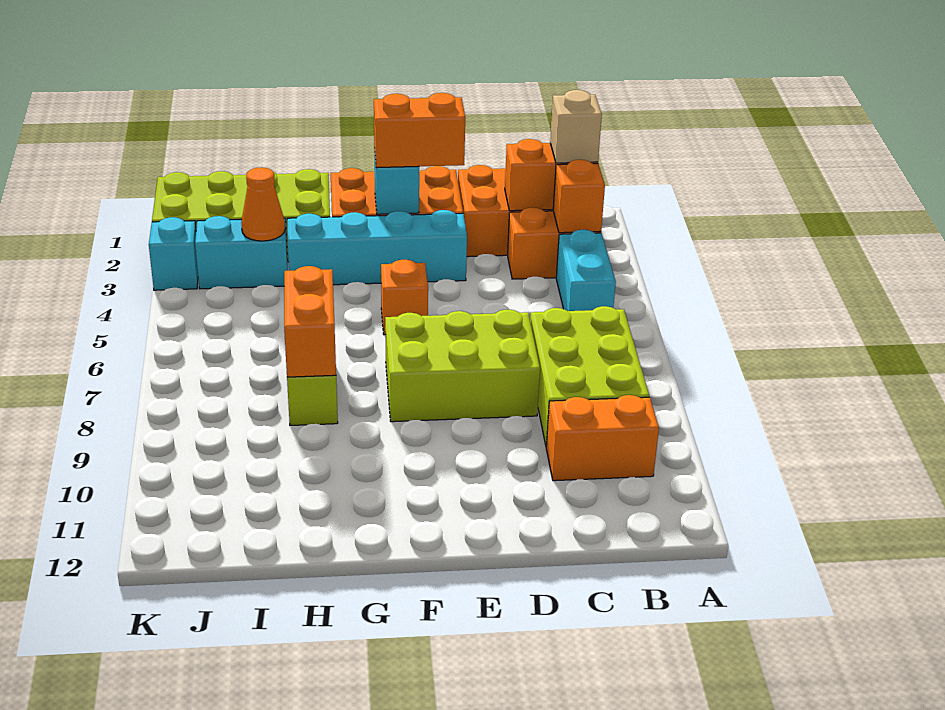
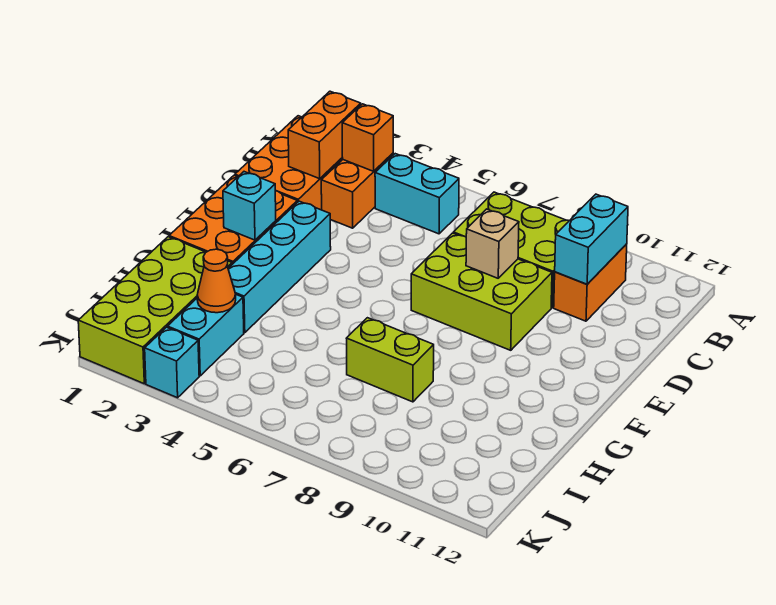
tan 1x1 brick [550,90,602,163] -> tan 1x1 brick moved to [466,209,519,278]
none -> cyan 1x2 brick [555,194,628,284]
lime 2x3 brick [385,309,540,422] -> lime 2x3 brick turned to [411,233,552,350]
orange 1x2 brick [374,93,465,168] -> none
orange 1x1 brick [381,260,428,335] -> none
orange 1x2 brick [284,266,336,377] -> none

